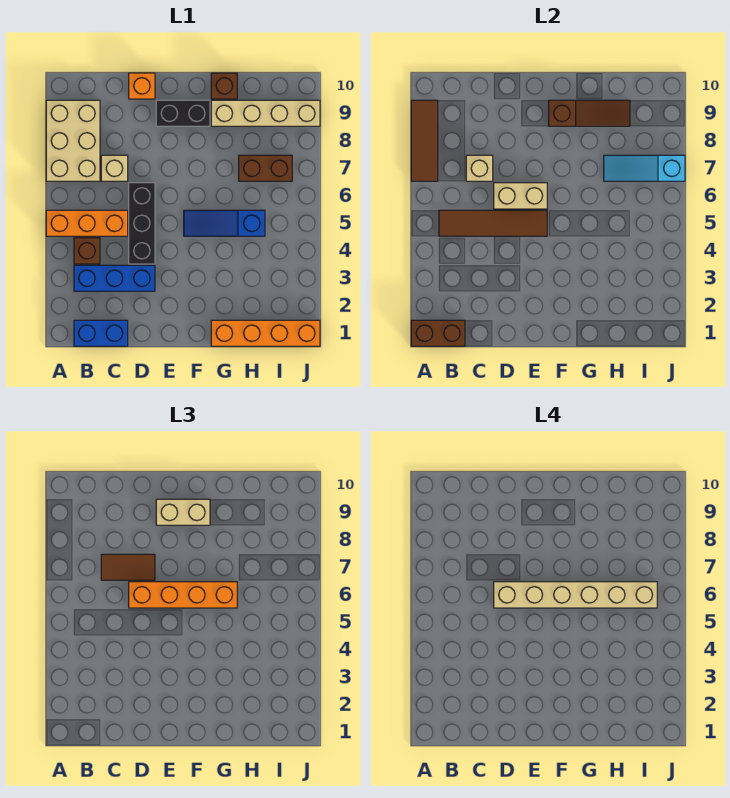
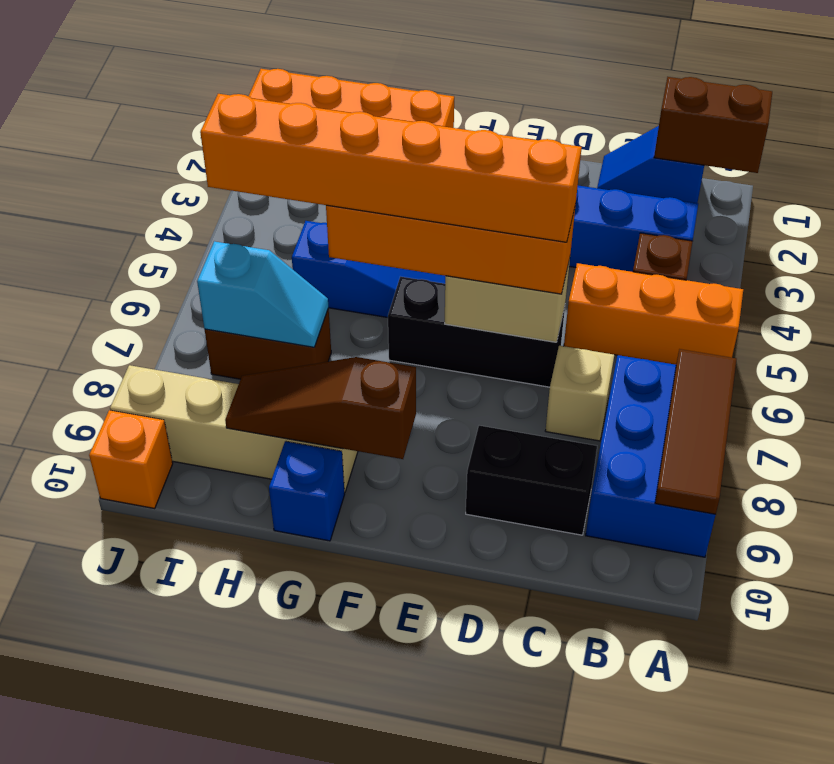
tan 2x3 brick [46,100,100,181] -> blue 2x3 brick [586,355,715,557]
blue 1x2 brick [74,320,128,346] -> blue 1x2 slope [597,126,704,203]
brown 1x4 tile [439,210,547,236] -> none
tan 1x1 brick [466,155,493,181] -> none
brown 1x2 tile [101,554,155,580] -> none
black 1x3 brick [129,183,155,264] -> black 1x3 brick turned to [388,277,565,387]
tan 1x6 brick [494,582,657,608] -> orange 1x6 brick [200,94,582,242]
orange 1x1 brick [129,73,155,99] -> orange 1x1 brick moved to [89,410,173,508]
black 1x2 brick [156,100,210,126] -> black 1x2 brick moved to [466,426,597,535]
tan 1x2 brick [156,499,210,525] -> none
brown 1x1 brick [211,73,237,99] -> blue 1x1 brick [269,441,345,541]
cyan 1x3 slope [604,155,685,181] -> cyan 1x2 slope [197,241,328,347]

